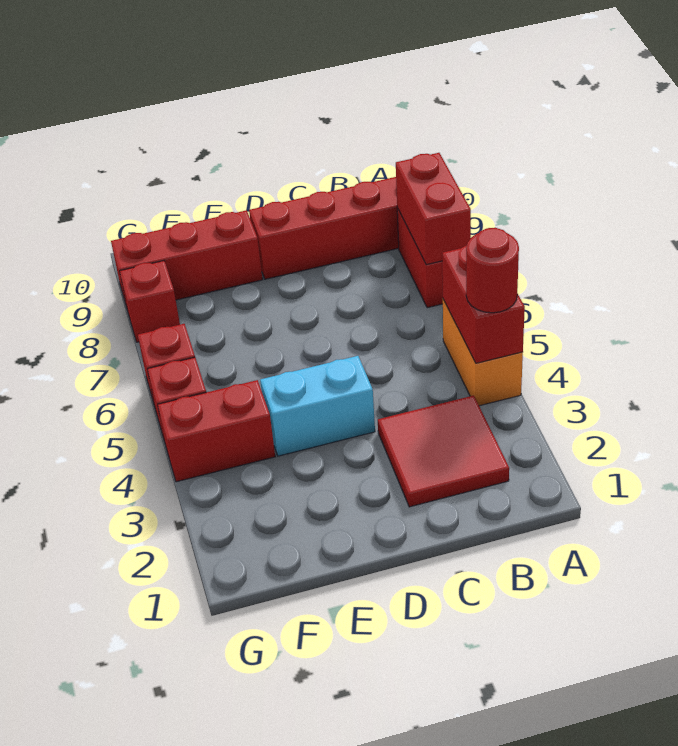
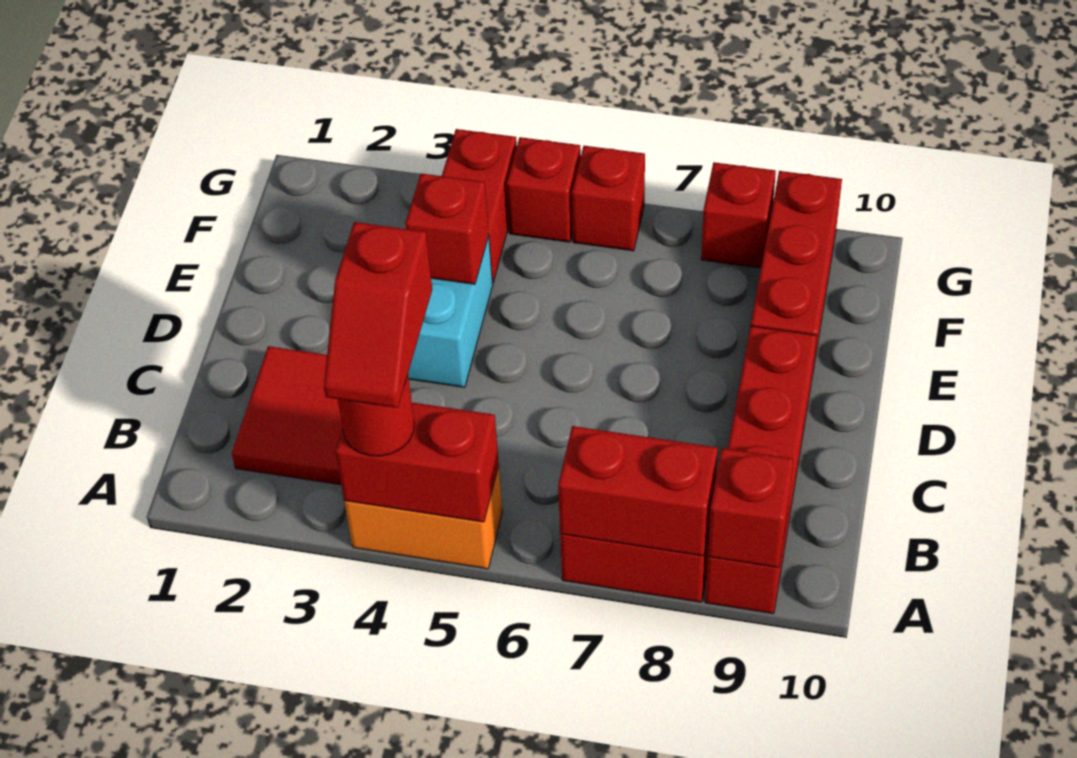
none -> red 1x2 slope [324,222,432,408]
none -> red 1x1 brick [708,448,794,568]
none -> red 1x1 brick [405,173,489,284]

